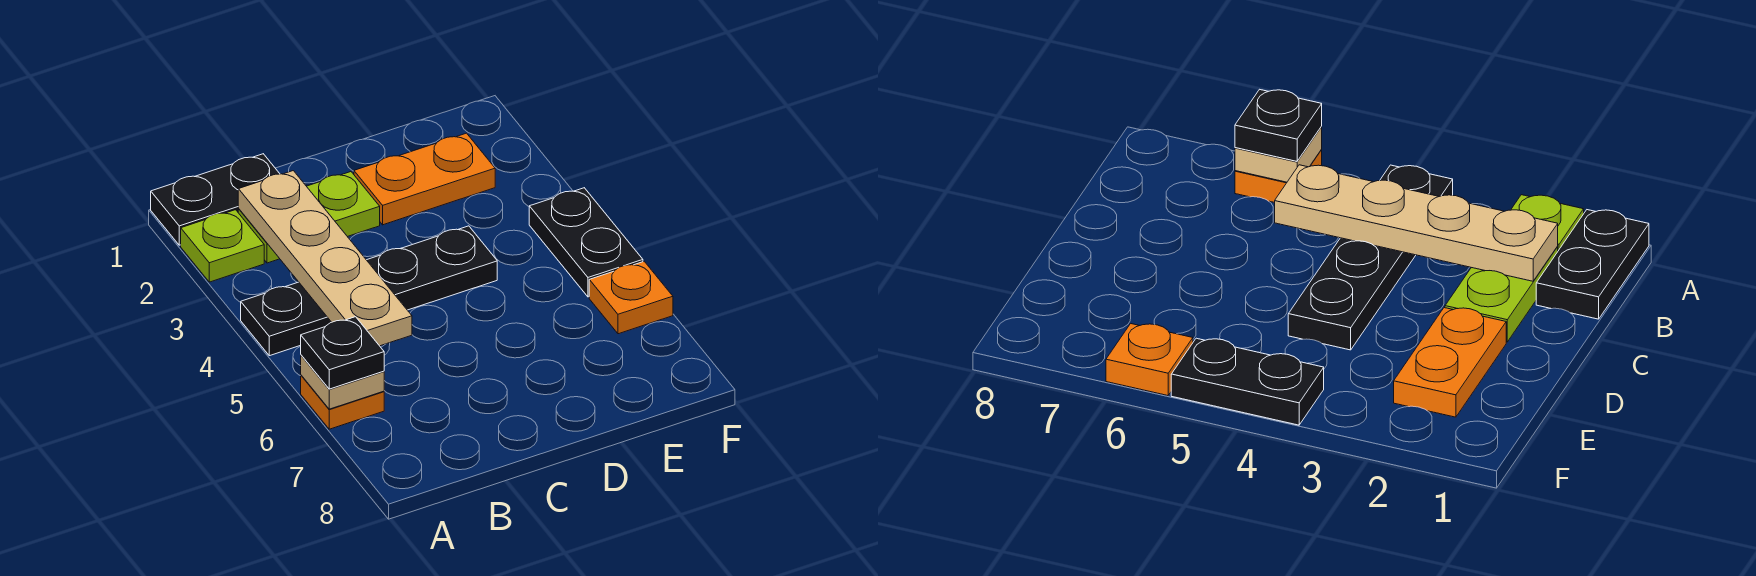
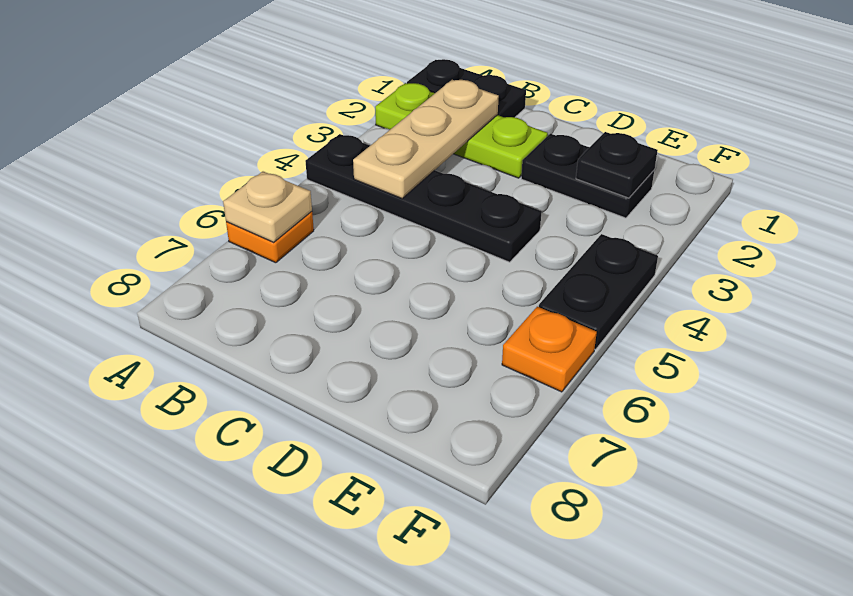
black 1x1 plate [301,317,384,389] -> black 1x1 plate moved to [576,132,658,198]
tan 1x4 plate [238,171,412,346] -> tan 1x3 plate [353,80,499,198]
orange 1x2 plate [354,133,495,225] -> black 1x2 plate [521,134,654,218]

